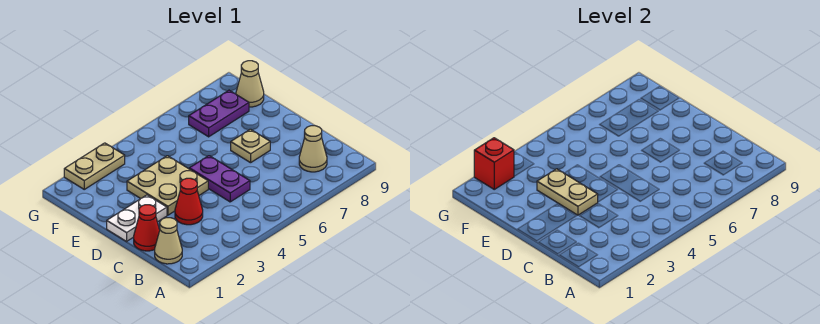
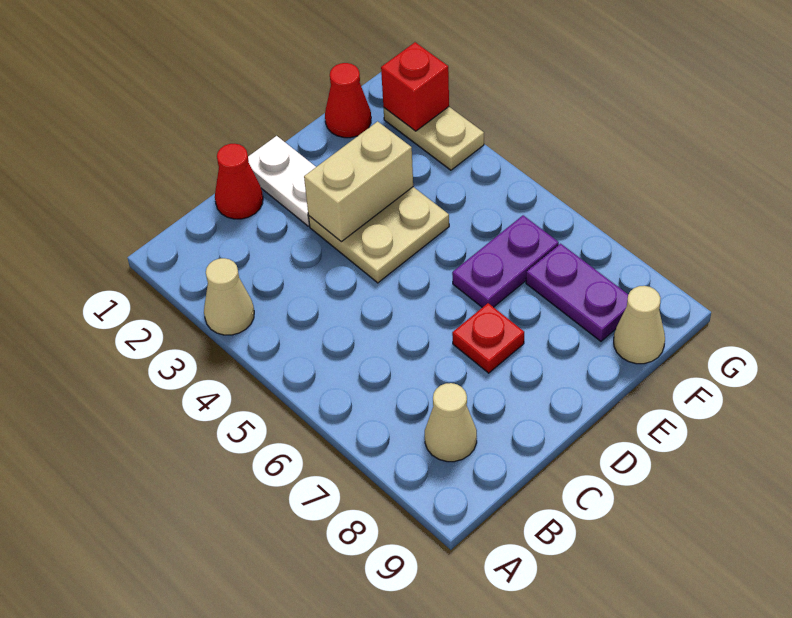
tan 1x1 cone [155,218,182,264] -> tan 1x1 cone moved to [204,258,254,335]
red 1x1 cone [175,178,203,225] -> red 1x1 cone moved to [325,63,371,138]
purple 1x2 plate [189,156,250,202] -> purple 1x2 plate moved to [452,215,559,307]
tan 1x2 plate [537,169,598,215] -> tan 1x2 brick [304,121,413,242]
tan 1x1 plate [231,129,270,163] -> red 1x1 plate [452,303,524,373]

